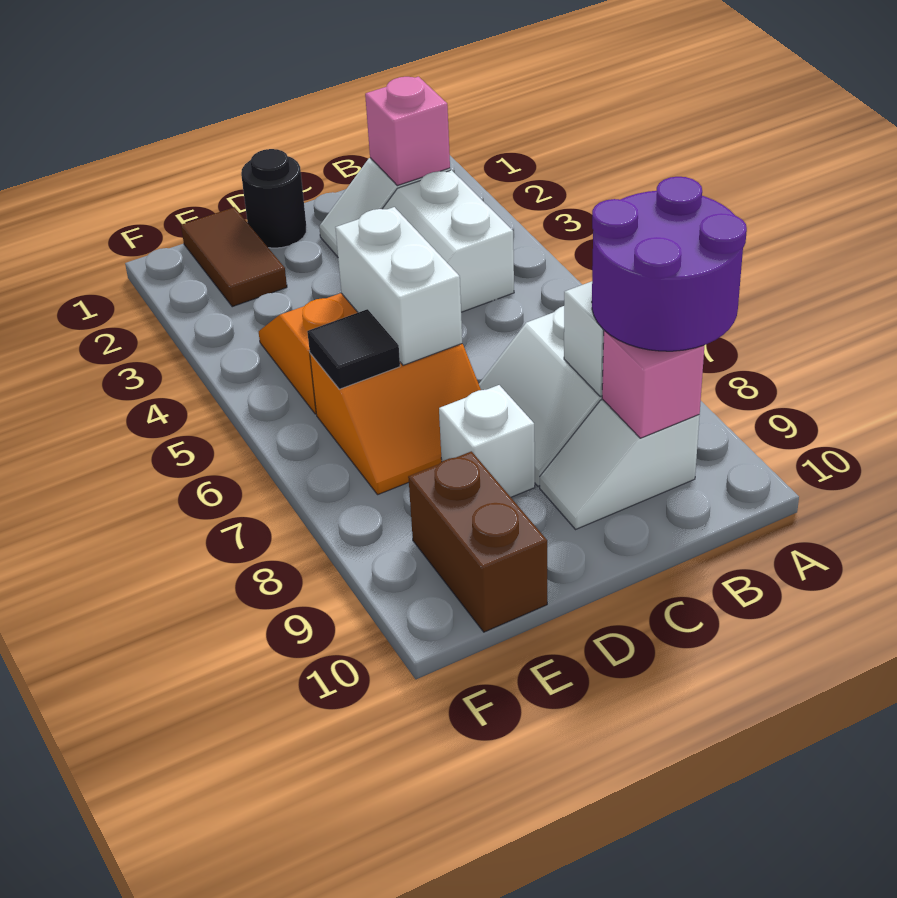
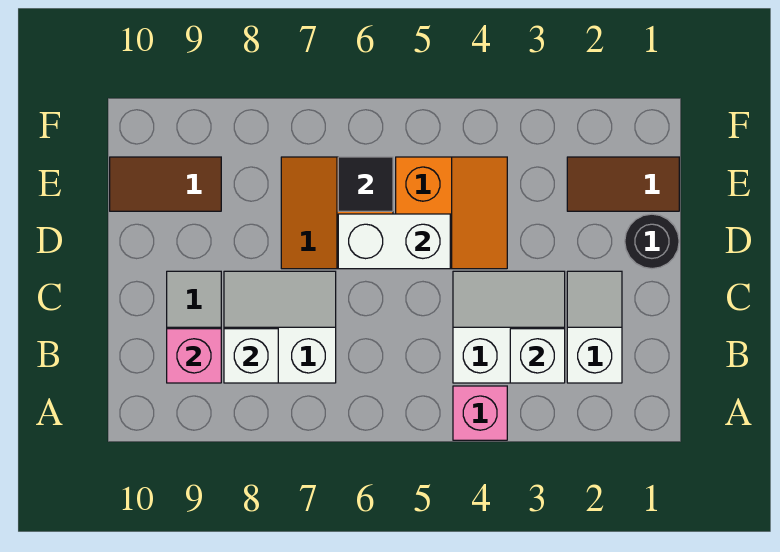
purple 2x2 round brick [592,177,747,351] -> none
pink 1x1 brick [365,77,450,186] -> pink 1x1 brick moved to [453,386,507,440]
white 1x1 brick [439,385,535,497] -> white 1x1 brick moved to [510,329,565,383]
brown 1x2 brick [408,451,547,632] -> brown 1x2 tile [110,157,221,211]

